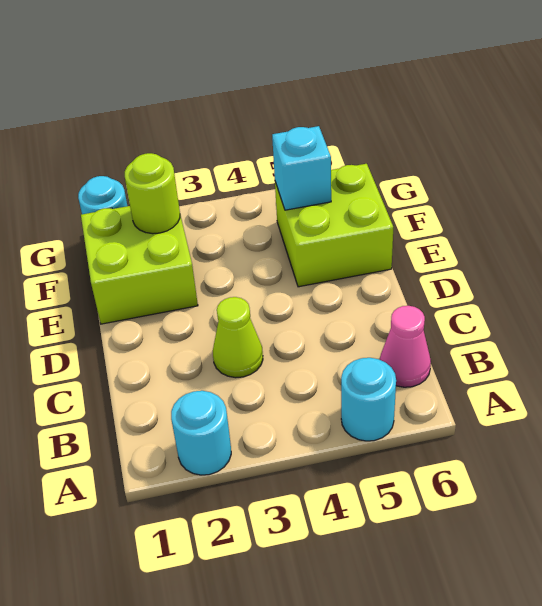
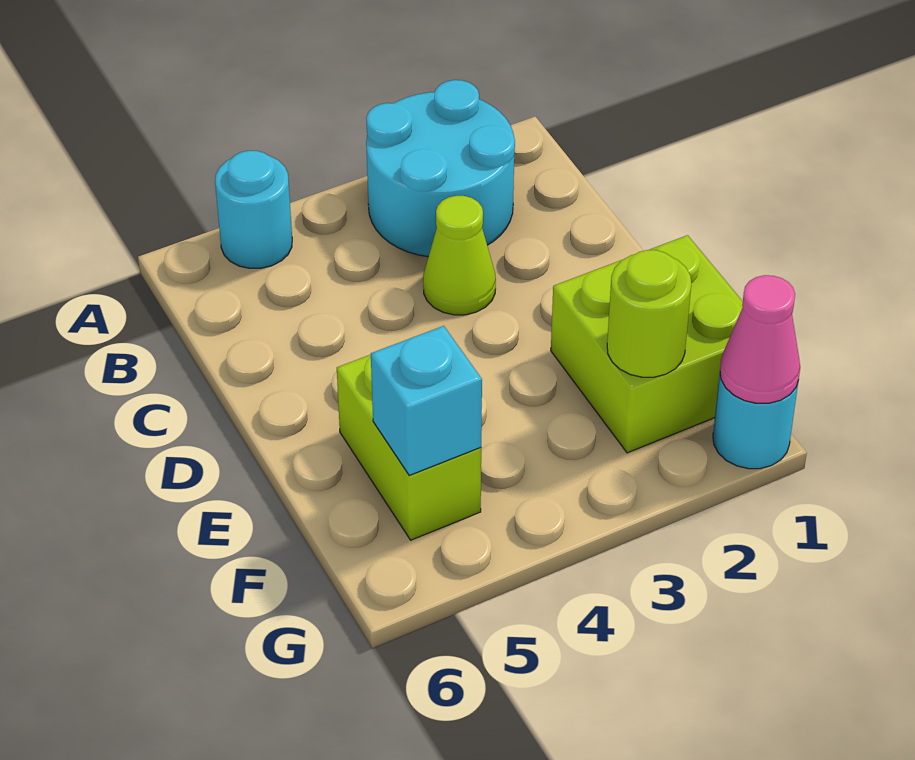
cyan 1x1 round brick [171,391,231,475] -> cyan 2x2 round brick [366,80,515,257]
pink 1x1 cone [380,306,431,387] -> pink 1x1 cone moved to [720,275,800,403]
lime 2x2 brick [275,164,393,287] -> lime 1x2 brick [337,355,481,540]

